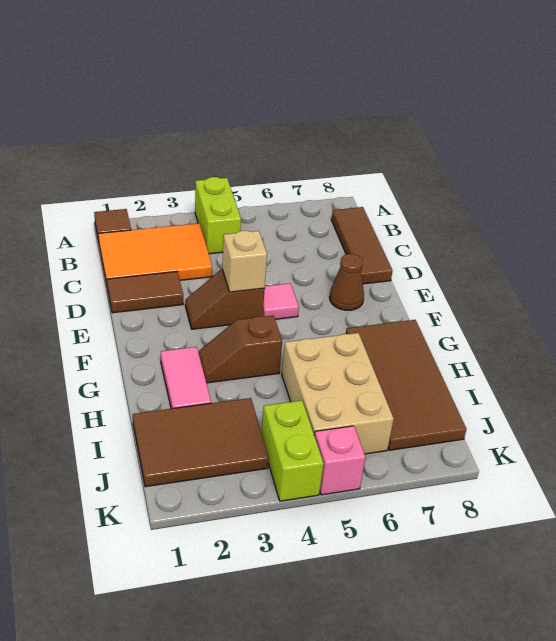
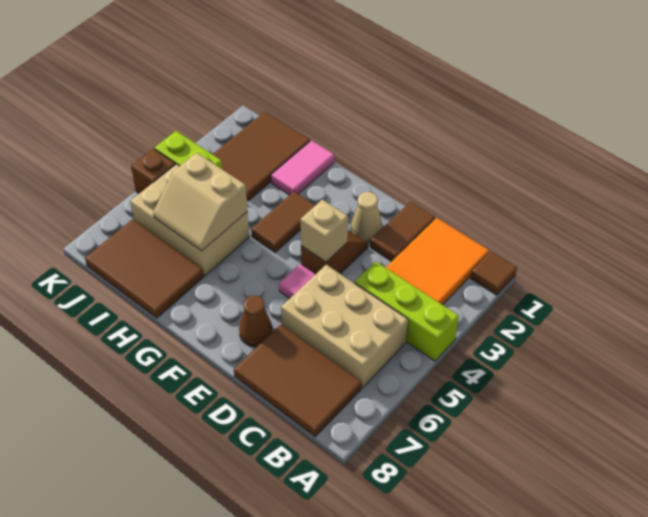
lime 1x2 brick [195,177,241,254] -> lime 1x3 brick [354,261,459,361]
none -> tan 2x3 brick [281,265,408,388]
brown 1x3 tile [332,207,392,284] -> brown 2x3 tile [234,325,362,437]
none -> tan 1x1 cone [351,192,382,241]
pink 1x2 tile [161,347,211,409] -> pink 1x2 tile turned to [271,140,334,195]
brown 1x2 slope [199,315,282,383] -> brown 1x2 tile [251,192,315,252]
brown 2x4 tile [346,320,467,450] -> brown 2x3 tile [85,219,204,318]
none -> tan 2x2 slope [153,153,248,251]
pink 1x1 brick [314,426,365,495] -> brown 1x1 brick [131,149,175,194]

